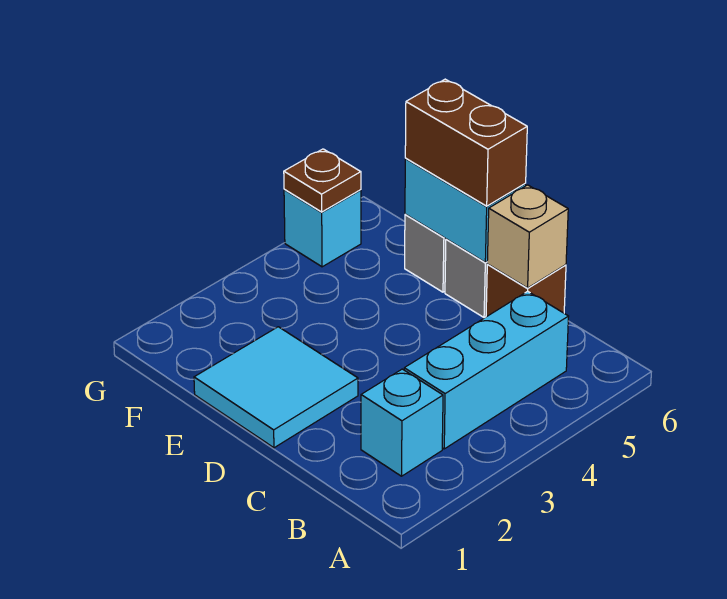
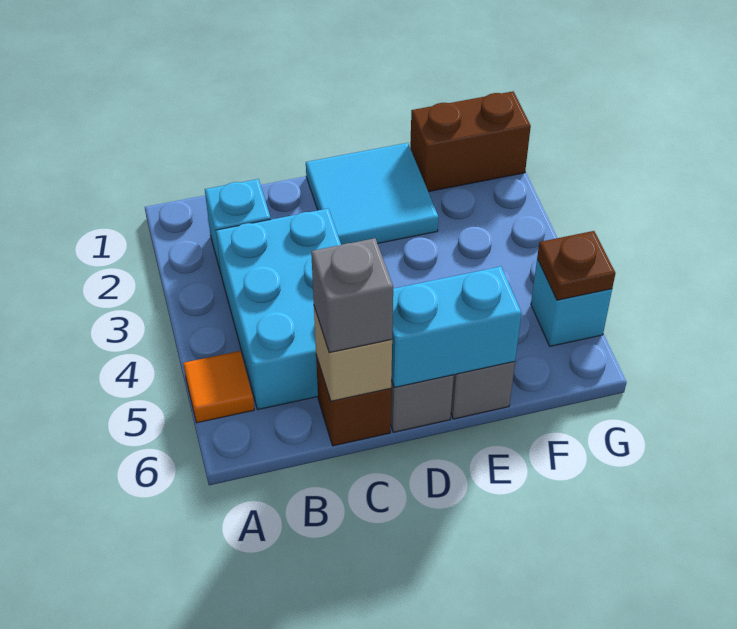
none -> orange 1x1 tile [183,351,254,423]
cyan 1x3 brick [404,291,569,449] -> cyan 2x3 brick [216,209,341,410]
none -> grey 1x1 brick [311,238,393,353]
brown 1x2 brick [405,79,527,206] -> brown 1x2 brick moved to [410,91,531,192]

